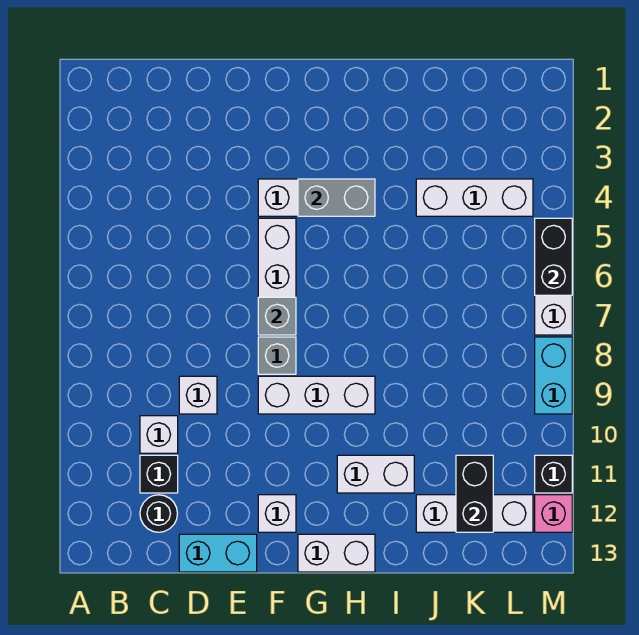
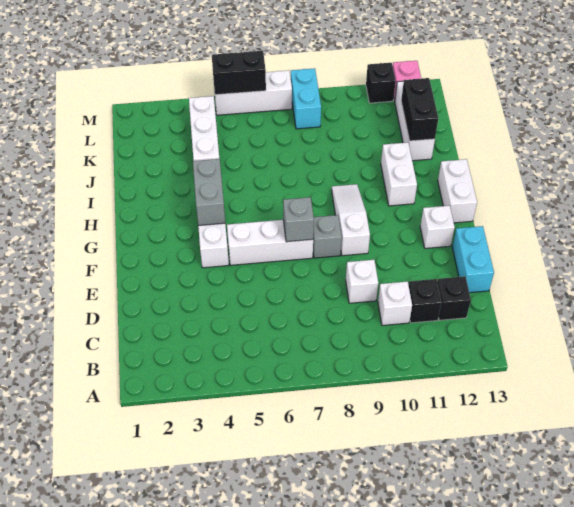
black 1x1 round brick [140,495,177,532] -> black 1x1 brick [438,276,471,320]
white 1x3 brick [258,376,375,414] -> white 1x3 slope [332,184,370,256]
black 1x2 brick [456,455,493,532] -> black 1x2 brick turned to [401,78,438,141]
cyan 1x2 brick [535,337,572,414] -> cyan 1x2 brick turned to [291,68,321,129]

